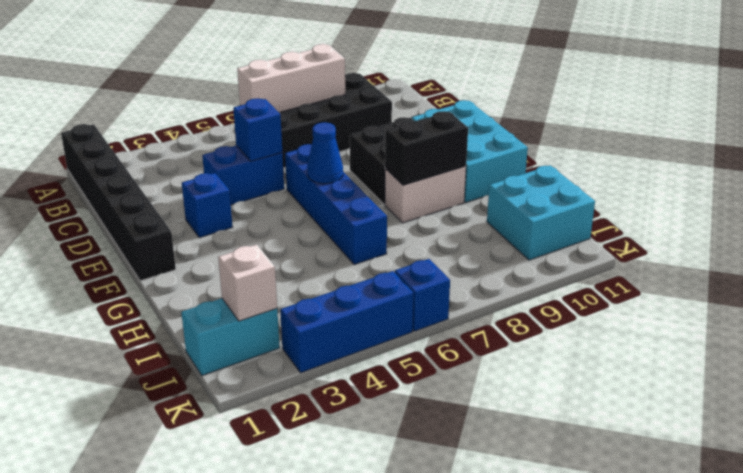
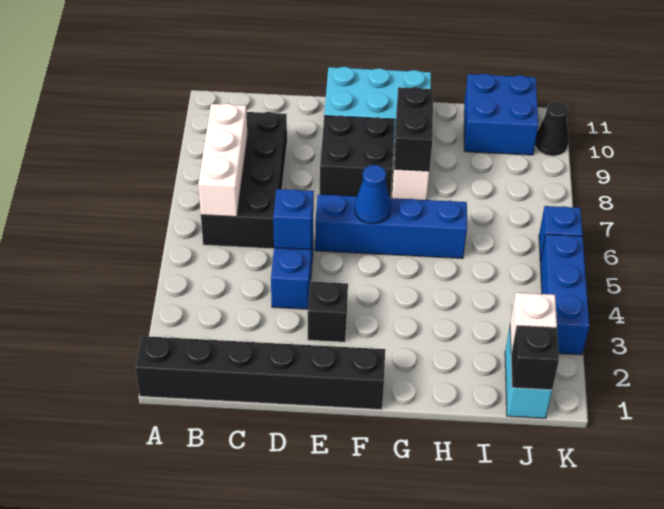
blue 1x1 brick [182,173,233,238] -> black 1x1 brick [308,282,348,342]
cyan 2x2 brick [487,165,595,260] -> blue 2x2 brick [464,74,538,155]
none -> black 1x1 brick [511,325,559,390]
none -> black 1x1 cone [535,101,569,156]

